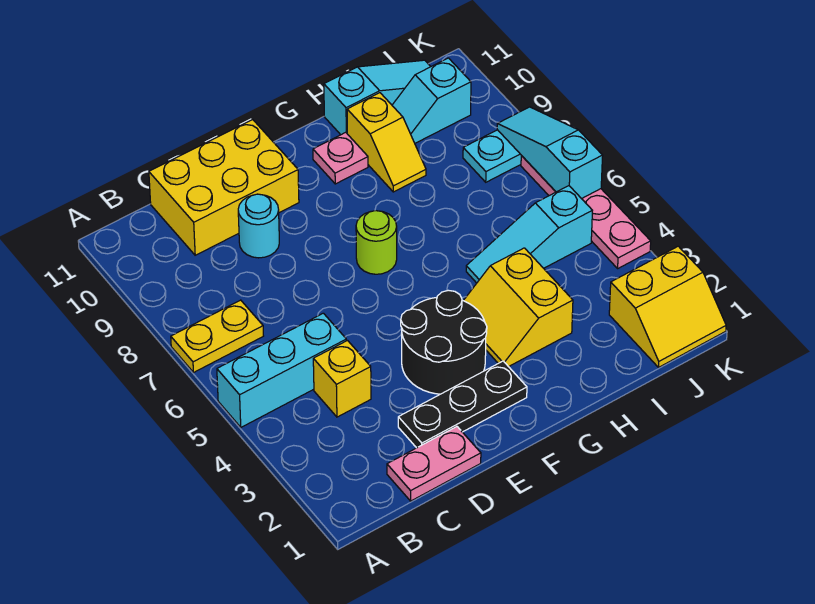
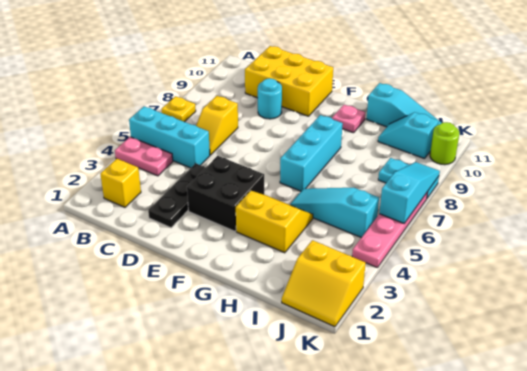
yellow 1x2 plate [171,300,263,373] -> yellow 1x1 plate [162,96,196,122]
pink 1x2 plate [387,427,481,501] -> pink 1x2 plate moved to [115,137,173,176]
yellow 1x1 brick [313,341,371,417] -> yellow 1x1 brick moved to [101,159,141,207]
black 1x3 plate [398,361,527,448] -> black 1x3 plate turned to [148,163,206,228]
black 2x2 round brick [401,290,487,394] -> black 2x2 brick [187,156,264,231]
lime 1x1 round brick [356,211,397,274] -> lime 1x1 round brick moved to [430,122,459,165]
yellow 2x2 slope [463,248,573,367] -> yellow 2x2 slope turned to [236,191,313,253]
none -> cyan 1x3 brick [280,115,343,191]
yellow 1x2 slope [347,93,426,192] -> yellow 1x2 slope moved to [196,96,238,155]

